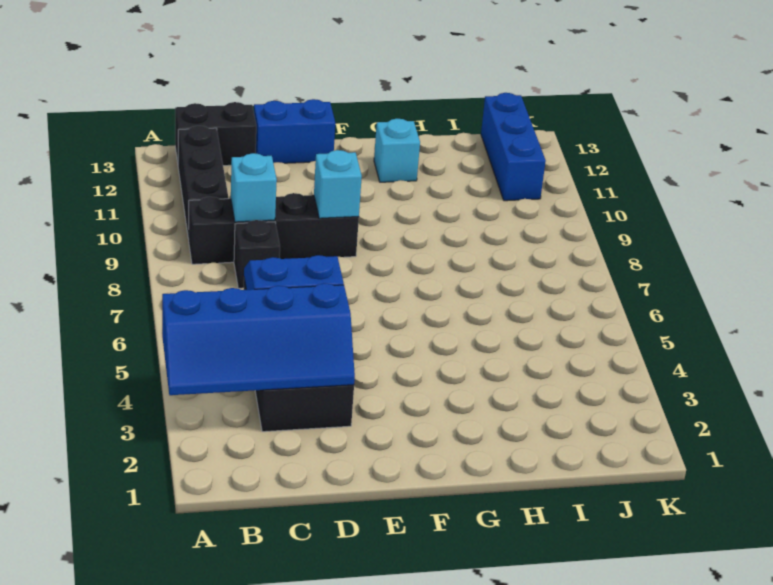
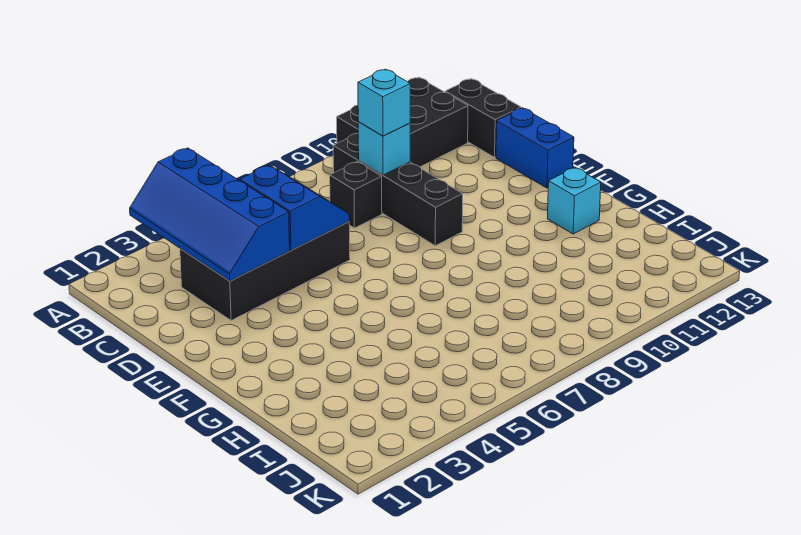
black 1x3 brick [178,126,228,239] -> black 2x3 brick [337,77,468,167]
cyan 1x1 brick [314,150,362,218] -> cyan 1x1 brick moved to [358,69,410,136]
blue 1x3 brick [481,93,546,201] -> none

